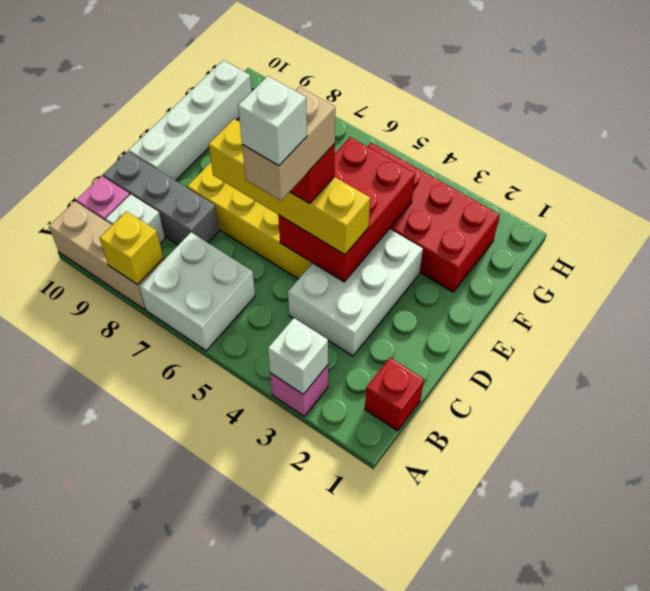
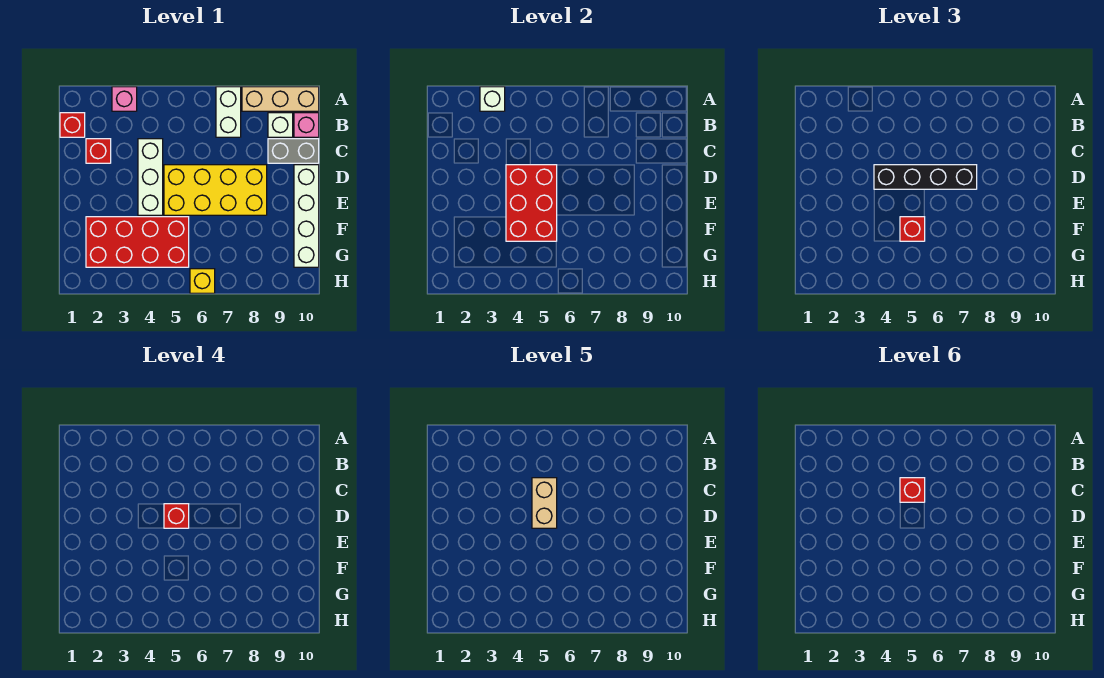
white 2x2 brick [139,233,255,351] -> white 1x2 brick [216,87,241,137]
yellow 1x1 brick [100,211,163,285] -> yellow 1x1 brick moved to [190,269,215,293]
none -> red 1x1 brick [86,139,111,163]
white 2x3 brick [288,229,423,356] -> white 1x3 brick [138,139,163,215]
white 1x1 brick [238,76,307,166] -> red 1x1 brick [900,478,925,502]
grey 1x3 brick [103,151,219,245] -> grey 1x2 brick [268,139,319,163]
yellow 1x4 brick [209,119,370,255] -> black 1x4 brick [874,165,977,189]
none -> red 1x1 brick [900,217,925,241]

